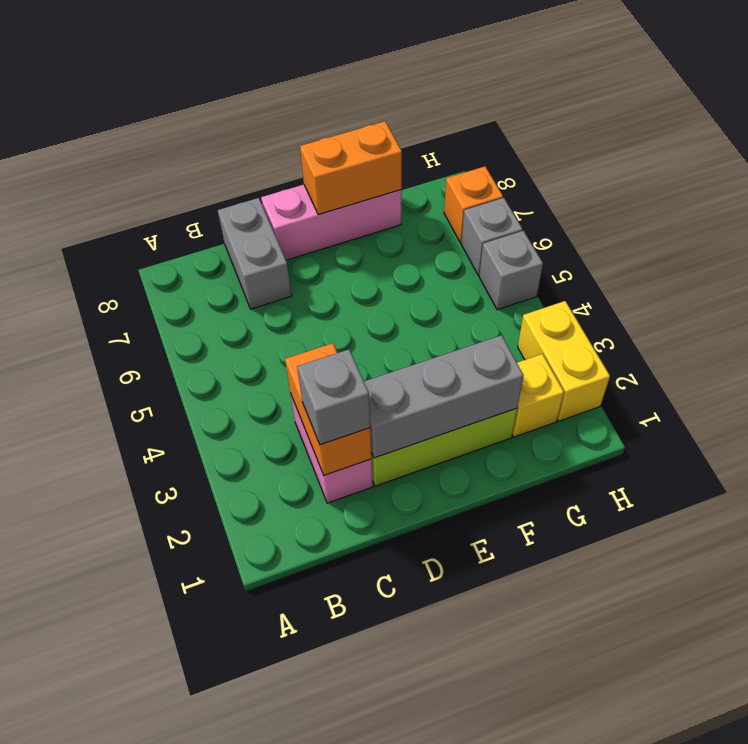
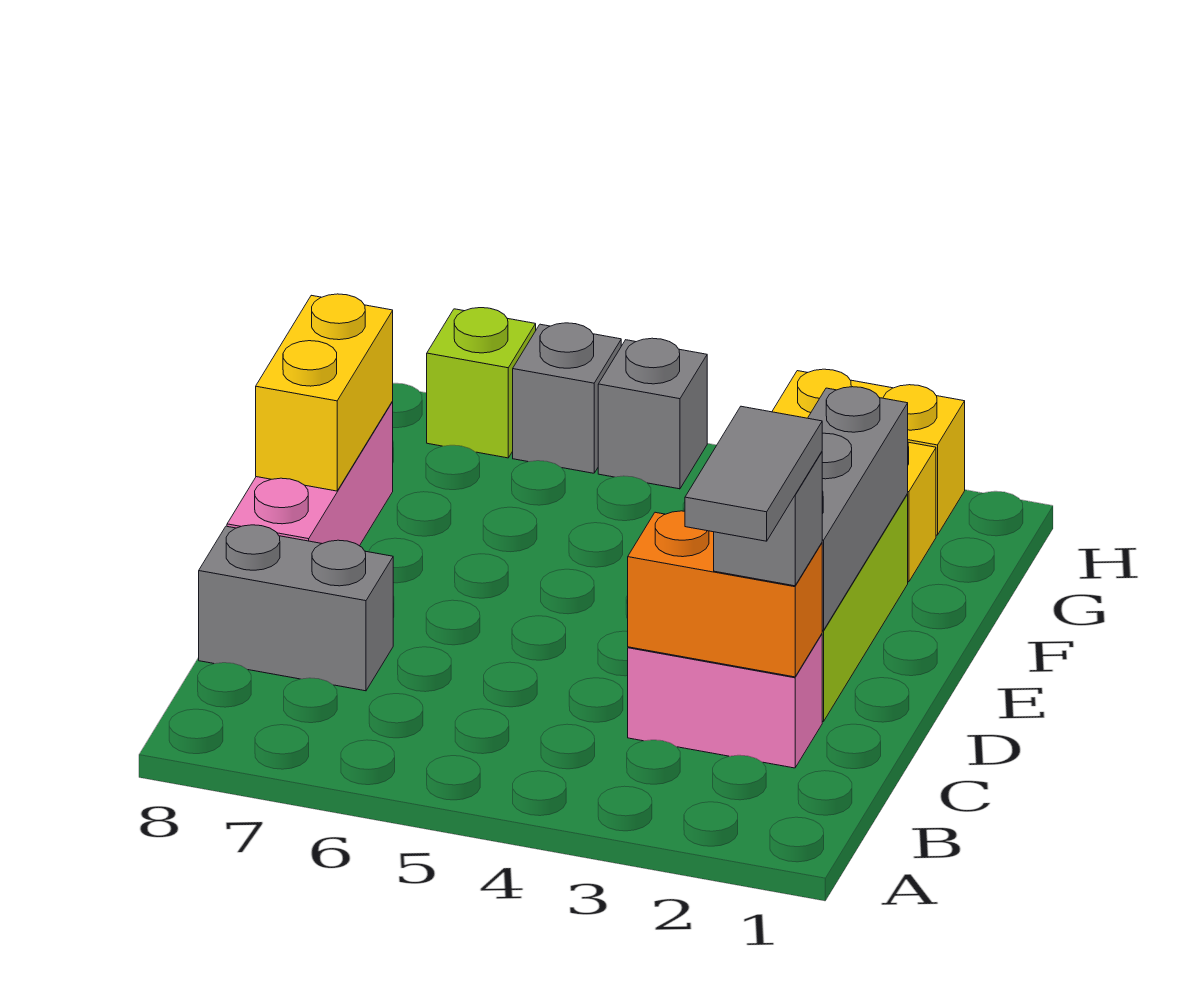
none -> grey 1x2 tile [685,406,822,541]
orange 1x2 brick [300,121,402,215] -> yellow 1x2 brick [256,294,393,491]
orange 1x1 brick [444,167,503,243] -> lime 1x1 brick [427,308,536,458]

